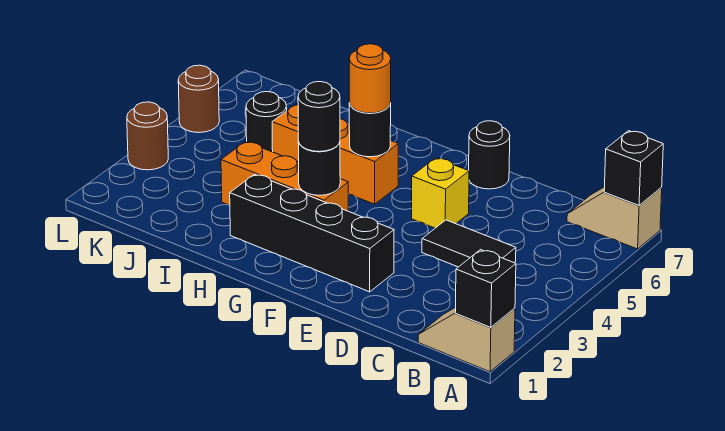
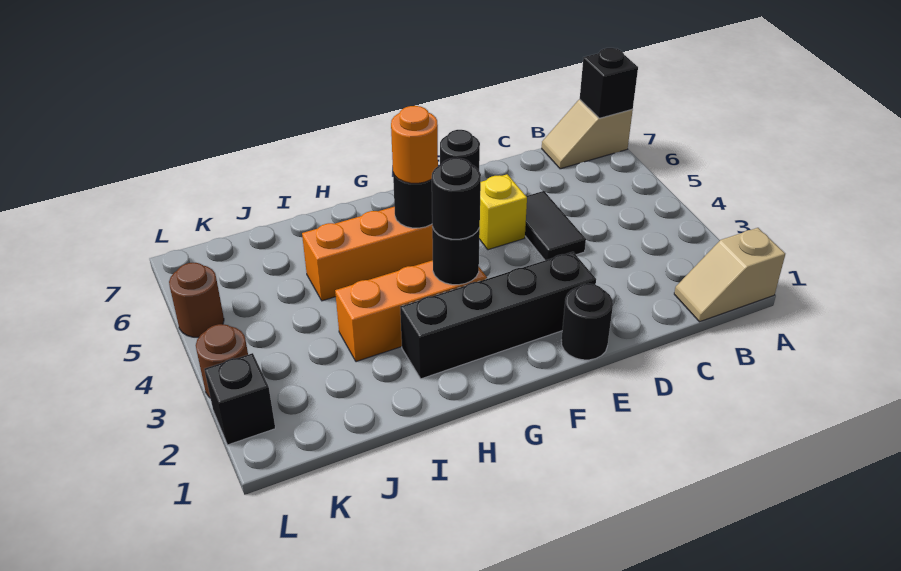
black 1x1 brick [455,250,516,327] -> black 1x1 brick moved to [204,353,275,445]
black 1x2 tile [422,220,516,267] -> black 1x2 tile turned to [525,191,586,260]
black 1x1 round brick [246,92,287,152] -> black 1x1 round brick moved to [561,284,613,360]

